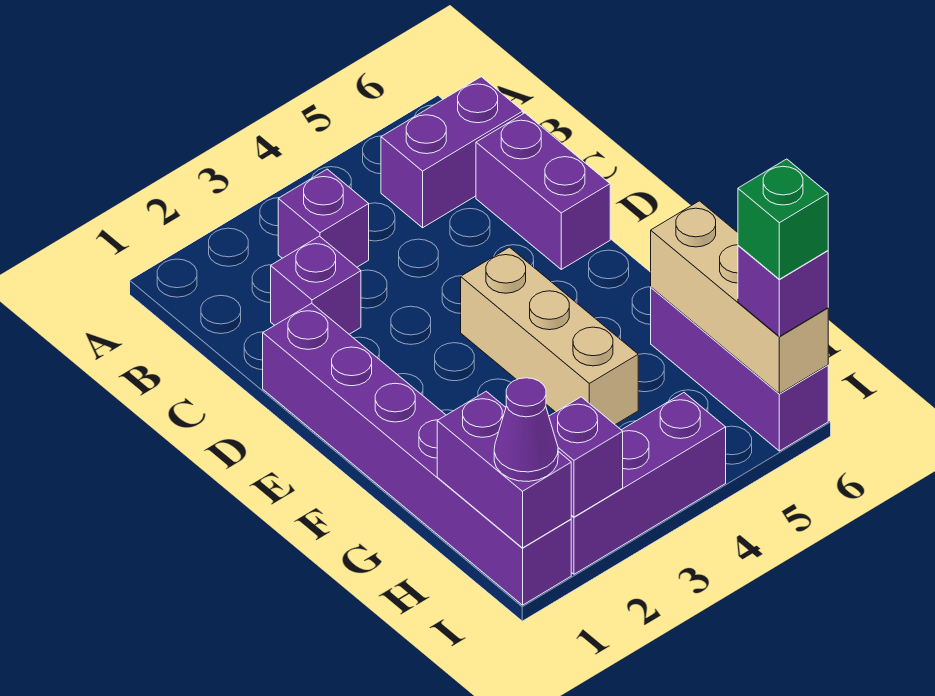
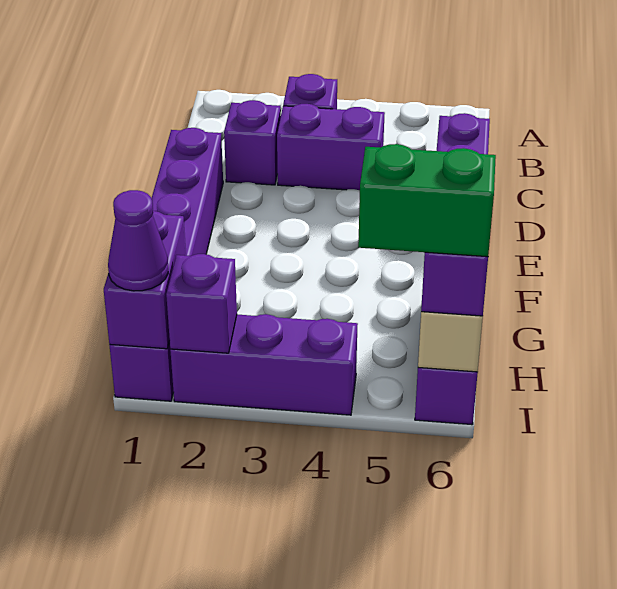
purple 1x2 brick [381,77,523,228] -> purple 1x2 brick moved to [277,104,385,191]
tan 1x3 brick [461,247,638,425] -> none
green 1x1 brick [738,159,828,279] -> green 1x2 brick [358,144,496,257]

